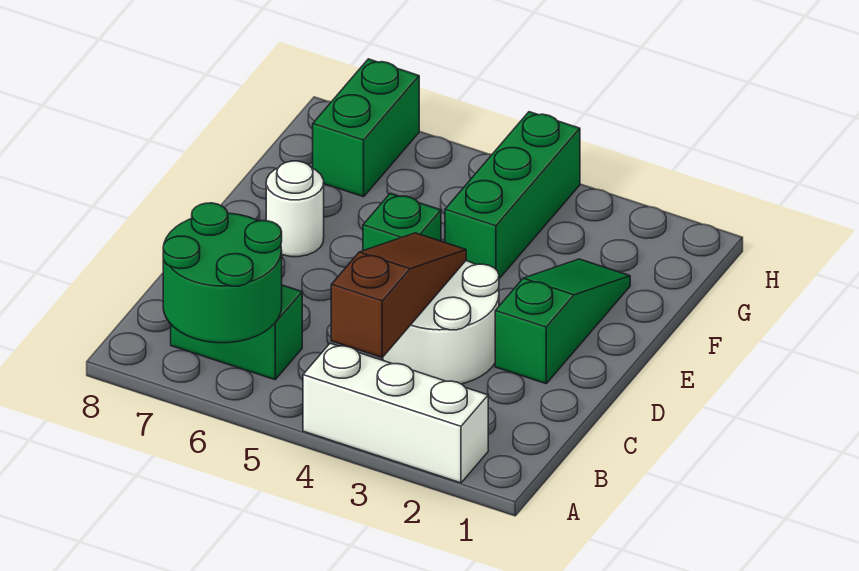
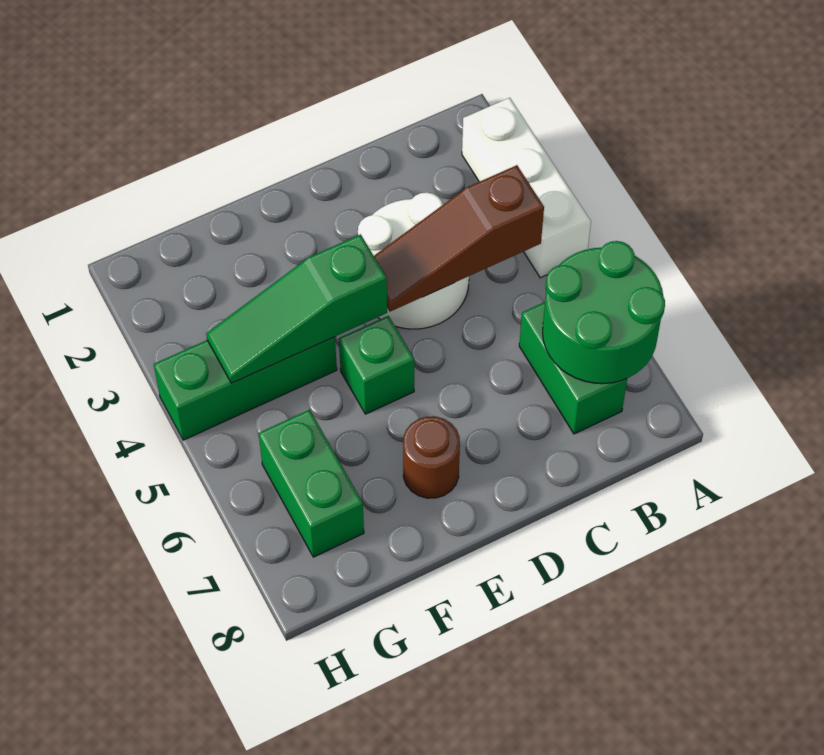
green 1x3 slope [495,259,630,384] -> green 1x3 slope moved to [206,234,387,383]
white 1x1 round brick [266,161,324,257] -> brown 1x1 round brick [403,416,460,498]
green 1x2 brick [313,59,419,197] -> green 1x2 brick turned to [259,410,364,557]

